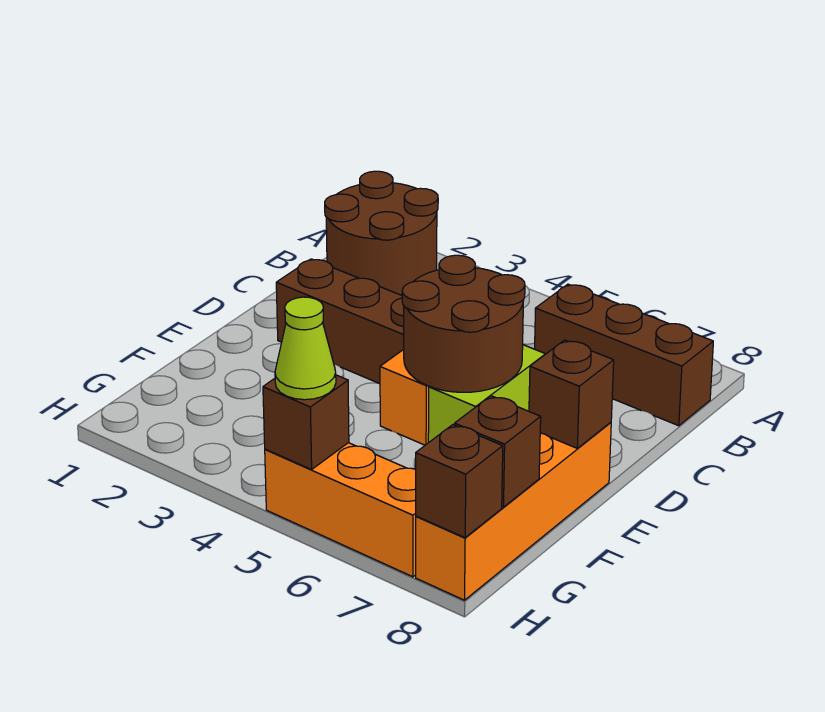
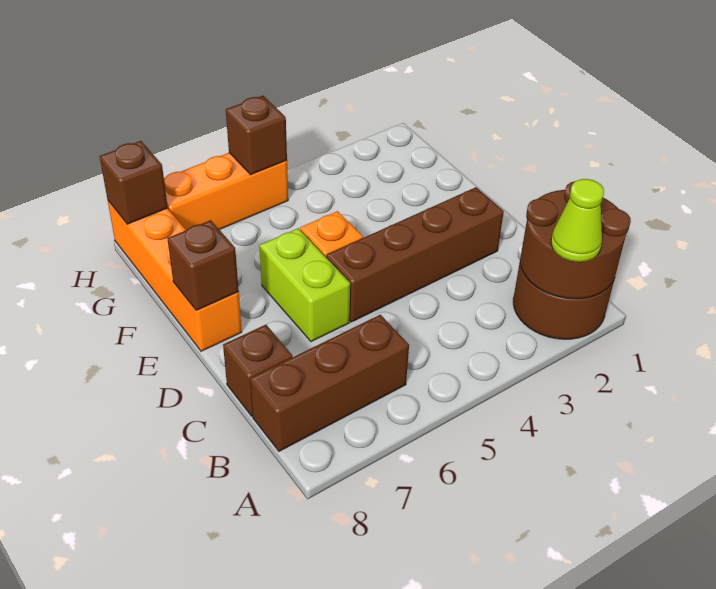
brown 2x2 round brick [402,255,525,392] -> brown 2x2 round brick moved to [520,181,631,299]
brown 1x1 brick [455,396,541,507] -> brown 1x1 brick moved to [223,325,292,416]
lime 1x1 cone [275,297,336,400] -> lime 1x1 cone moved to [551,179,604,262]

